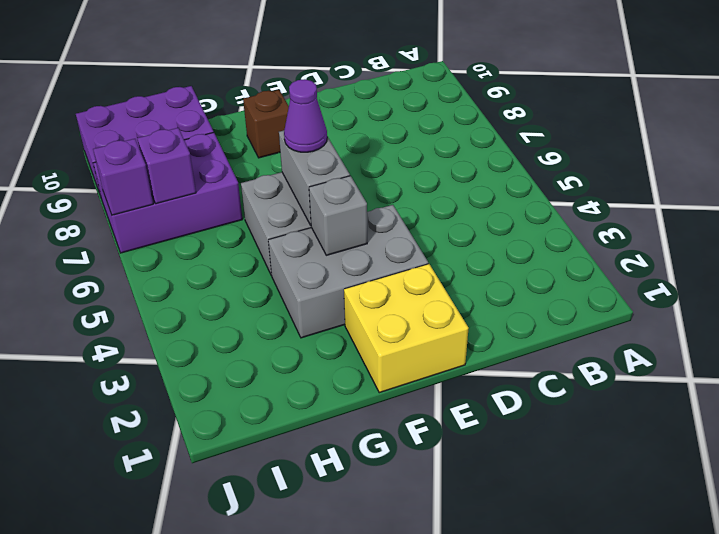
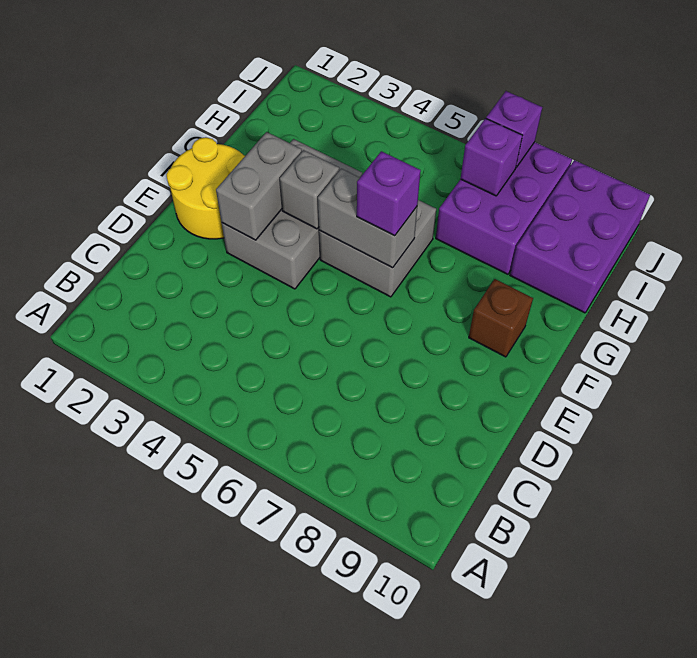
yellow 2x2 brick [344,264,469,393] -> yellow 2x2 round brick [166,137,245,239]
none -> grey 1x2 brick [216,132,302,240]
purple 1x1 cone [284,79,327,152] -> purple 1x1 brick [357,151,421,236]

